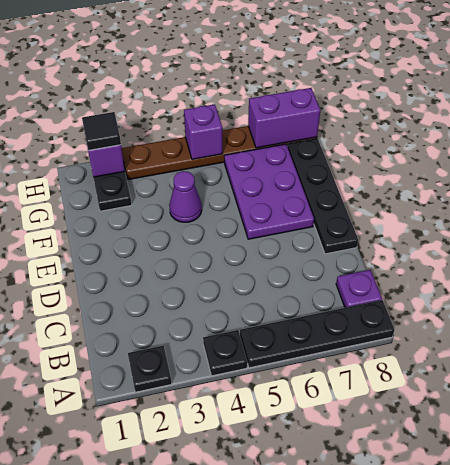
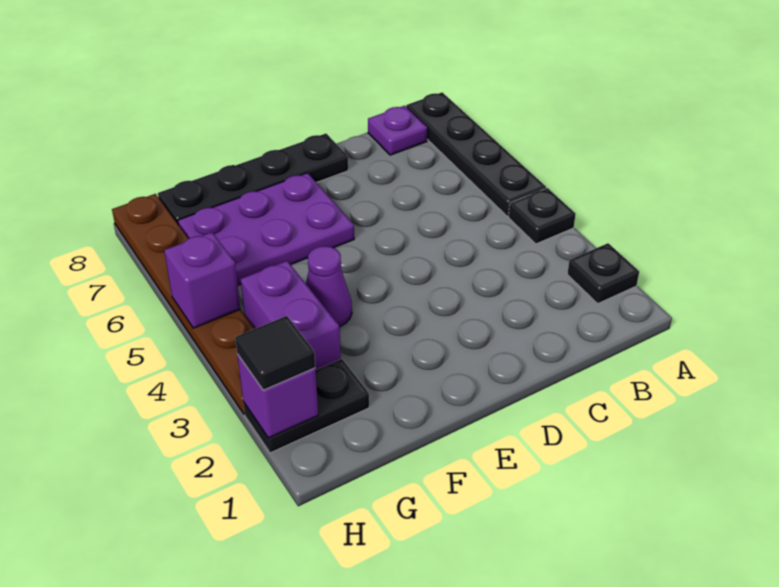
purple 1x2 brick [248,88,320,148] -> purple 1x2 brick moved to [240,261,341,370]

